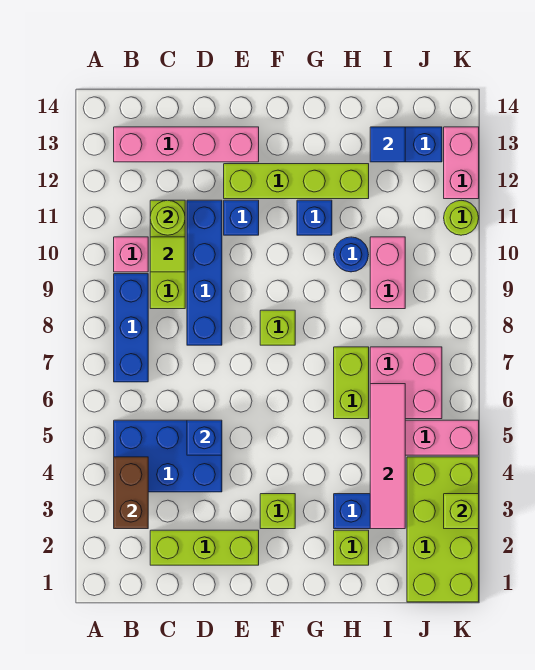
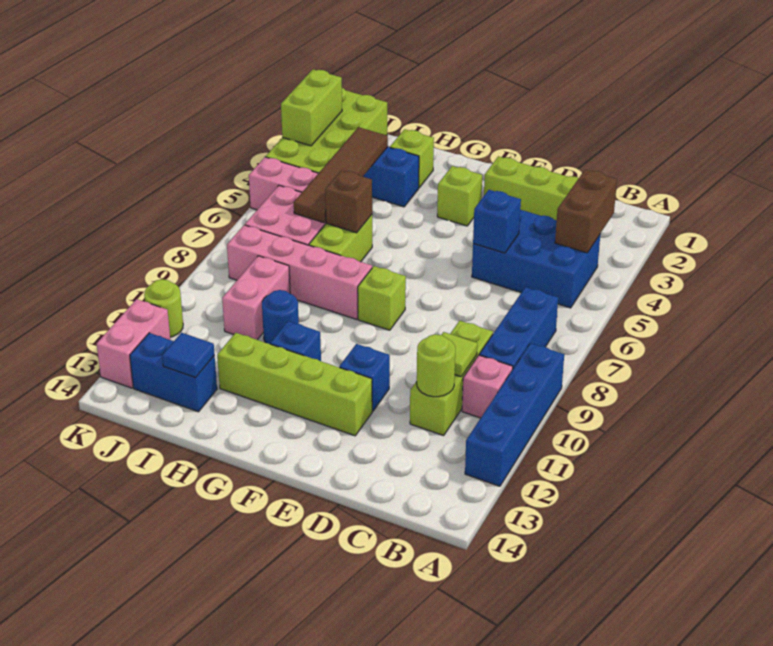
pink 1x4 brick [114,127,259,162] -> pink 1x4 brick moved to [227,225,372,319]
blue 1x4 brick [187,200,222,345] -> blue 1x4 brick moved to [465,343,564,486]
none -> brown 1x1 brick [325,170,372,233]
pink 1x4 tile [370,384,405,529] -> brown 1x4 tile [294,127,388,223]
lime 1x1 brick [444,494,479,529] -> lime 1x2 brick [281,69,342,146]

